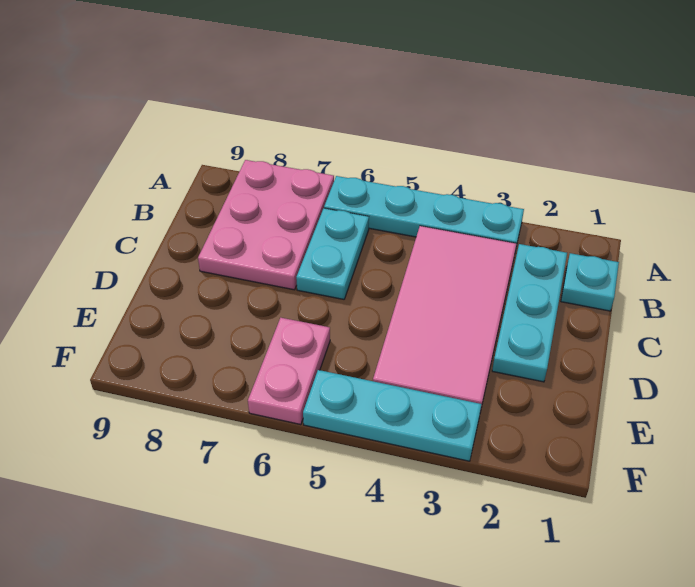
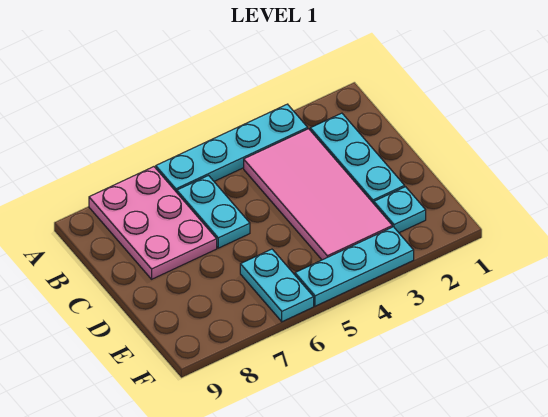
cyan 1x1 plate [561,253,619,311] -> cyan 1x1 plate moved to [374,187,426,233]
pink 1x2 plate [248,318,330,425] -> cyan 1x2 plate [240,249,314,322]

